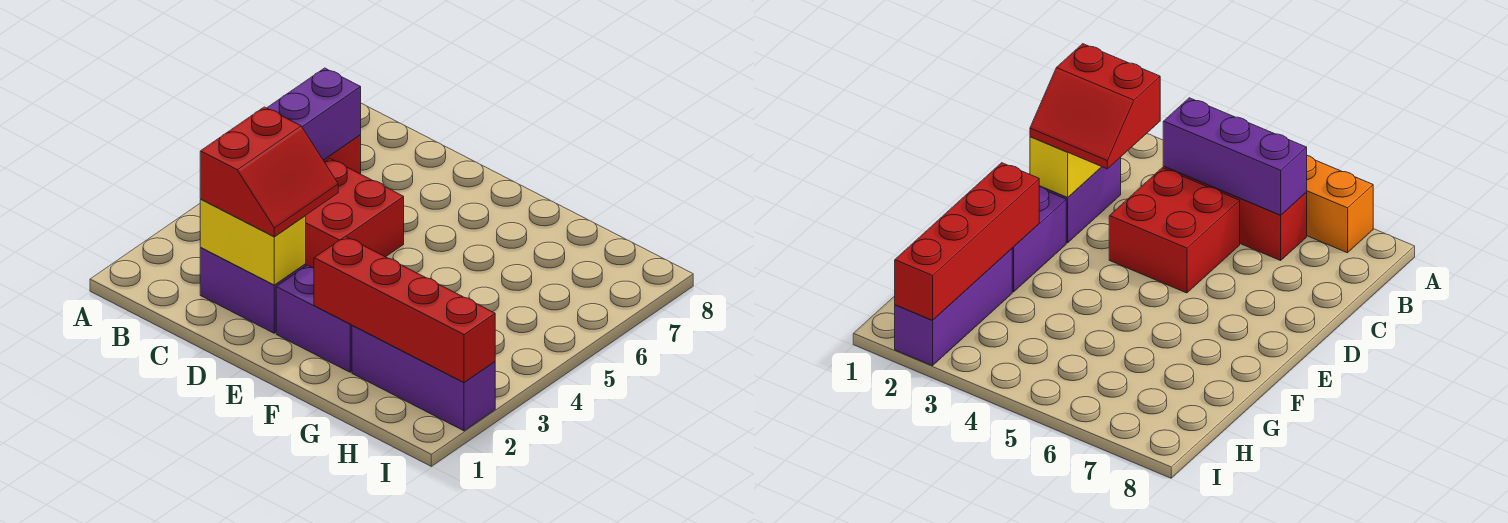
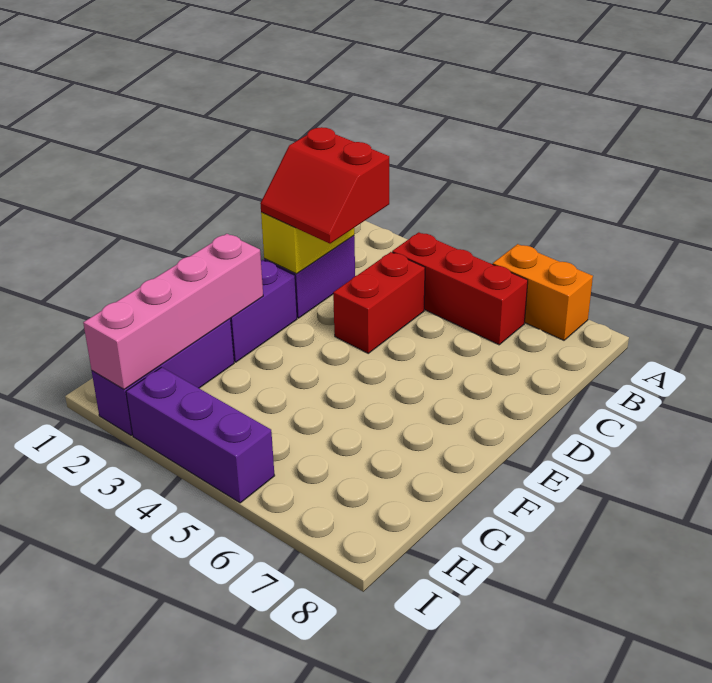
purple 1x3 brick [267,68,361,160] -> purple 1x3 brick moved to [126,367,275,503]
red 2x2 brick [306,159,404,268] -> red 1x2 brick [333,252,425,353]
red 1x4 brick [314,236,495,382] -> pink 1x4 brick [83,234,263,389]

